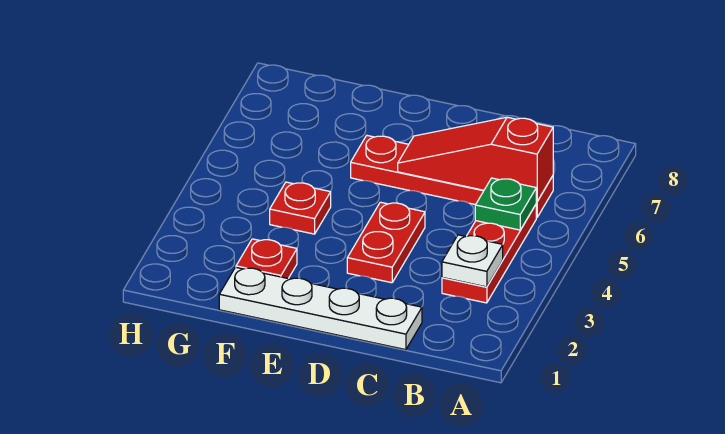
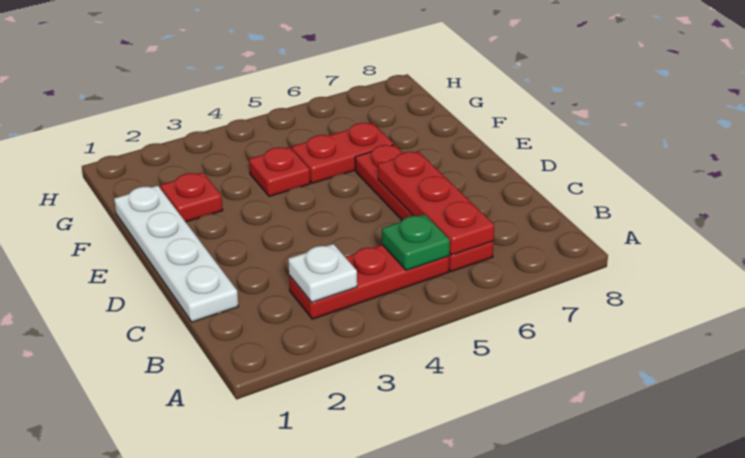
red 1x3 slope [398,117,553,202] -> red 1x3 plate [378,151,494,255]
red 1x2 plate [347,202,425,283] -> red 1x2 plate moved to [292,123,394,183]

